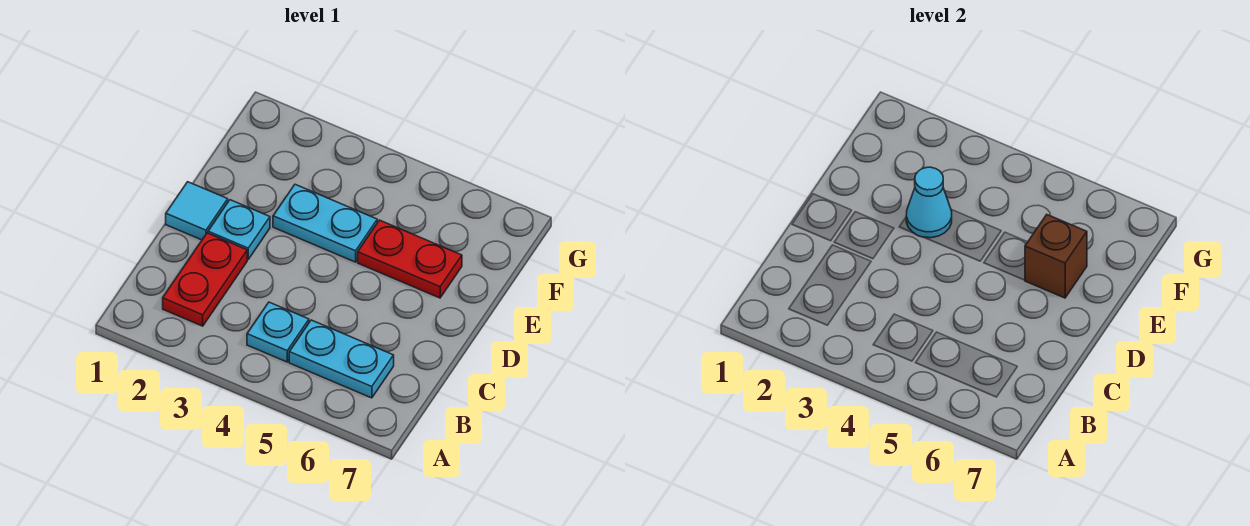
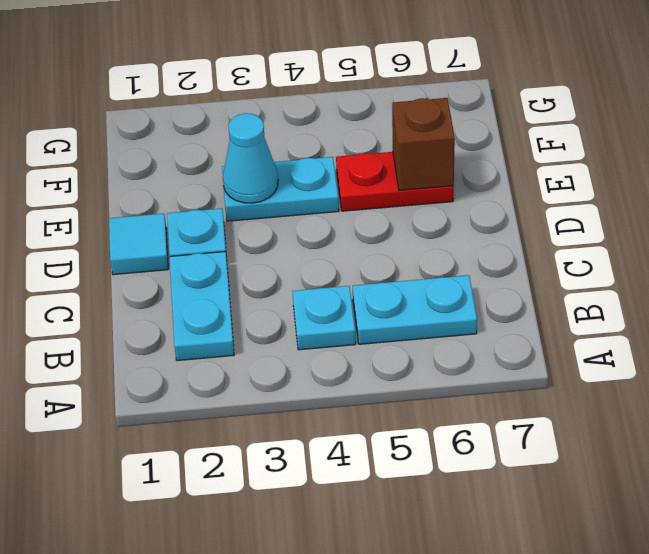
red 1x2 plate [163,233,247,326] -> cyan 1x2 plate [169,252,234,361]

